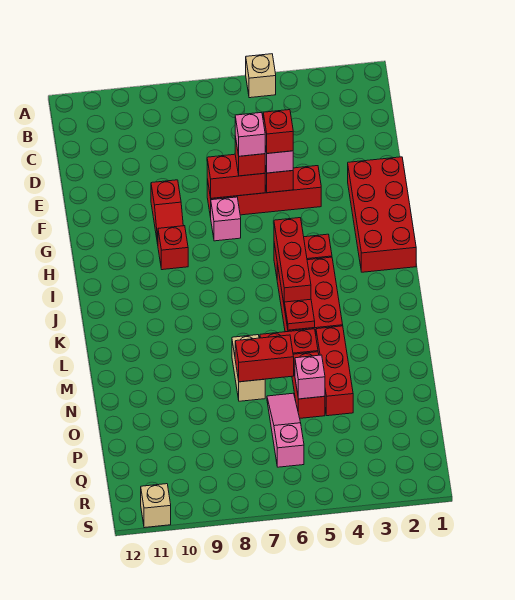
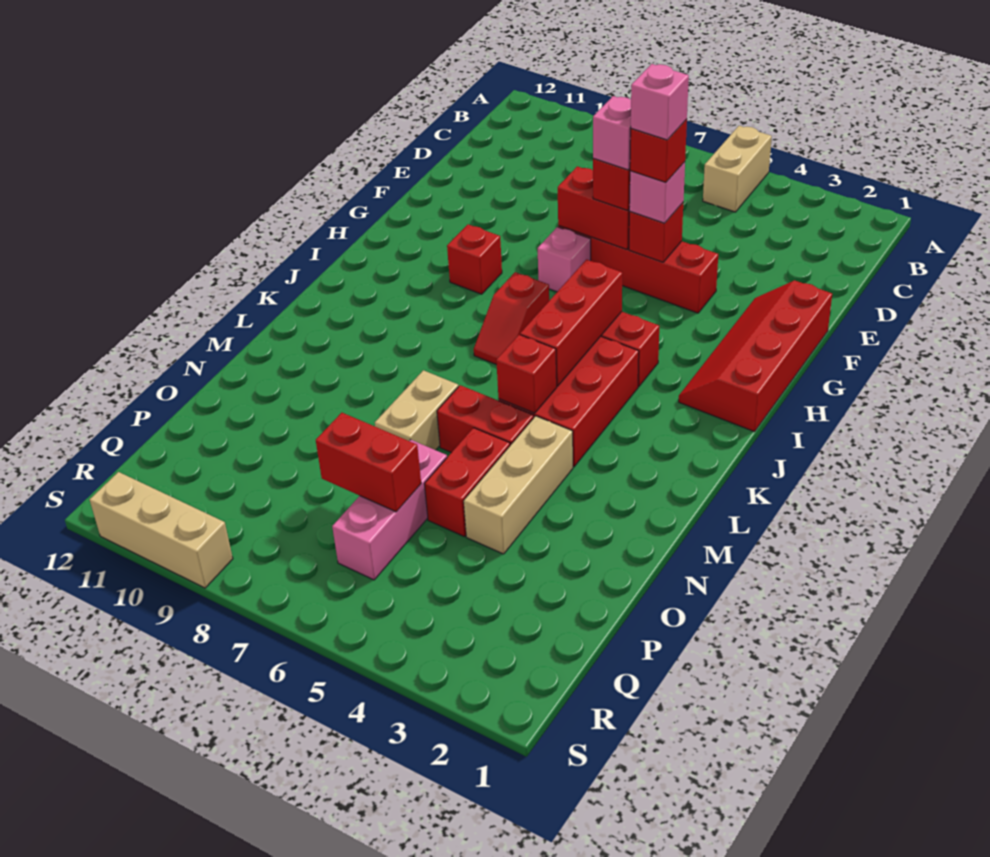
tan 1x1 brick [246,54,276,98] -> tan 1x2 brick [703,126,772,212]
red 2x4 brick [348,157,416,272] -> red 2x4 slope [679,280,832,432]
red 1x2 slope [151,180,183,244] -> red 1x2 slope moved to [474,272,549,365]
red 1x1 plate [284,299,315,330] -> red 1x1 brick [496,335,557,413]
red 1x3 brick [316,326,353,416] -> tan 1x3 brick [464,416,573,554]
red 1x2 brick [235,335,294,382] -> red 1x2 brick moved to [316,413,421,512]
pink 1x1 brick [295,355,325,399] -> pink 1x1 brick moved to [631,64,689,140]
pink 1x3 slope [267,393,304,467] -> pink 1x3 brick [332,440,447,580]
tan 1x1 brick [141,484,171,528] -> tan 1x3 brick [89,472,233,588]

